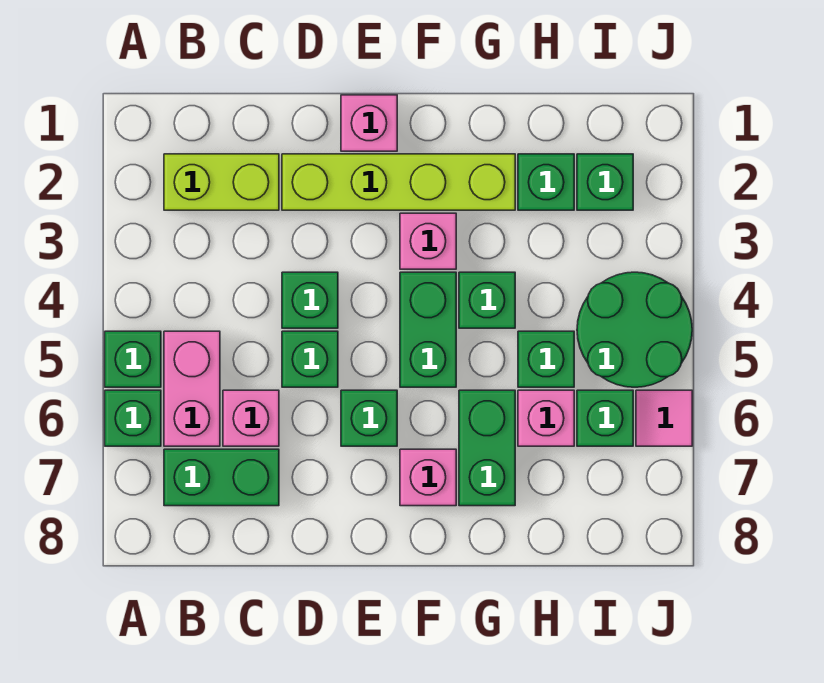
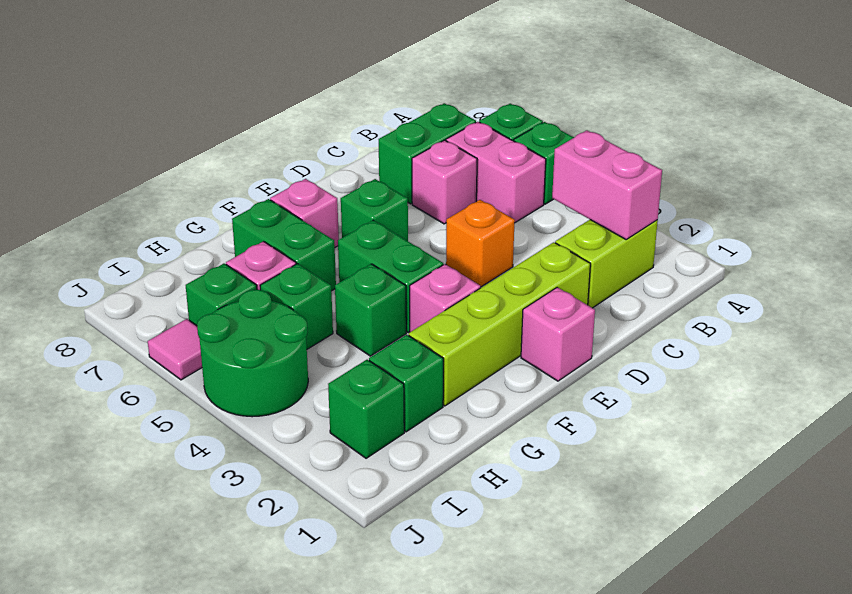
none -> pink 1x2 brick [552,130,662,239]
green 1x1 brick [282,272,338,328] -> orange 1x1 brick [446,200,515,287]
green 1x1 brick [282,331,338,387] -> none

